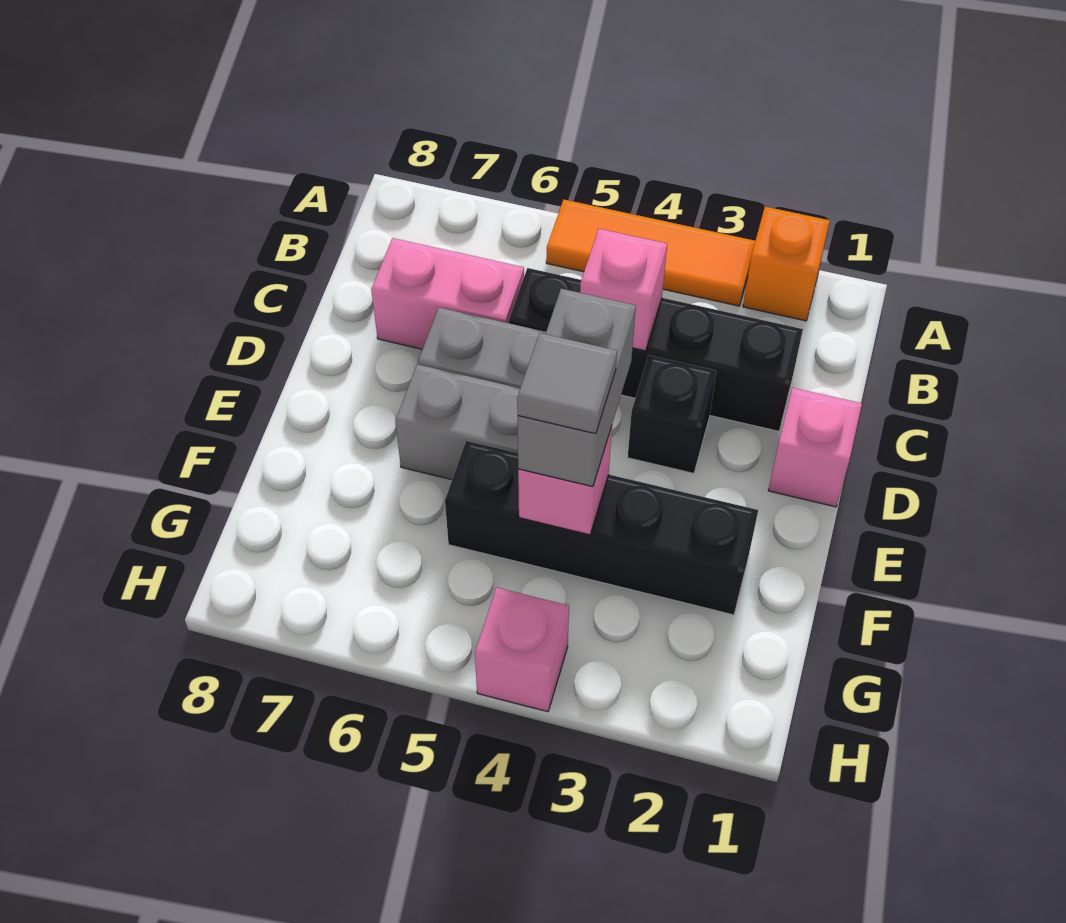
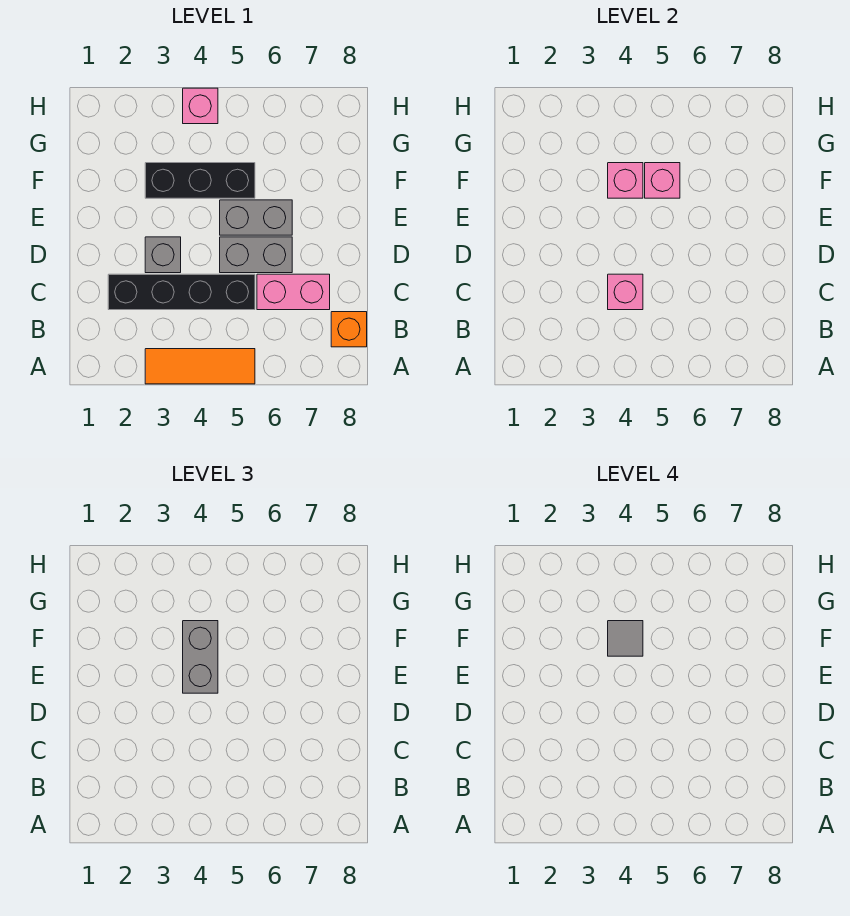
orange 1x1 brick [743,207,830,321] -> orange 1x1 brick moved to [331,312,367,347]
pink 1x1 brick [768,388,862,507] -> pink 1x1 brick moved to [645,163,680,198]
black 1x1 brick [628,355,716,473] -> grey 1x1 brick [145,237,181,273]
black 1x4 brick [445,441,758,615] -> black 1x3 brick [145,163,255,198]

